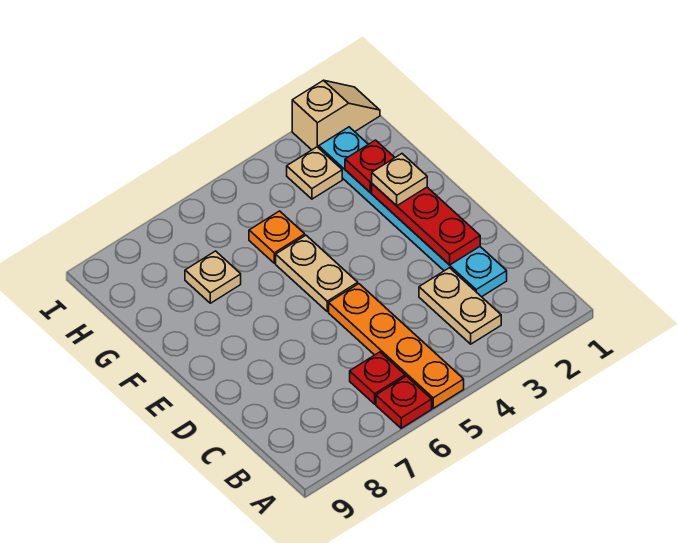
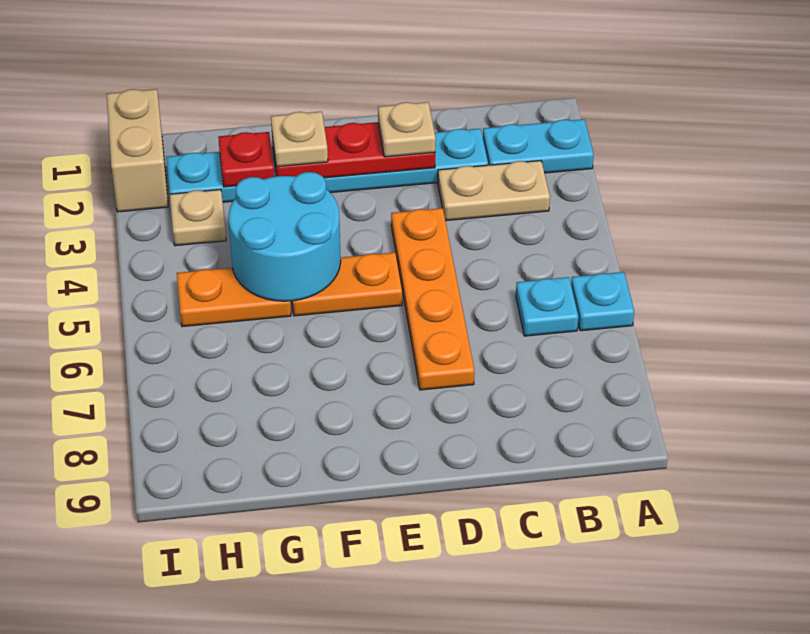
none -> cyan 1x2 plate [483,119,594,173]
orange 1x4 plate [329,284,464,408] -> orange 1x4 plate turned to [391,208,474,390]
red 1x1 plate [376,376,432,428] -> cyan 1x1 plate [571,272,634,331]
red 1x1 plate [350,352,405,404] -> cyan 1x1 plate [516,277,578,336]
tan 1x2 plate [276,235,358,312] -> orange 1x2 plate [292,252,402,316]
none -> cyan 2x2 round brick [229,172,341,301]
orange 1x1 plate [249,211,305,263] -> orange 1x2 plate [177,268,291,327]
tan 1x1 plate [185,251,241,303] -> tan 1x1 plate moved to [378,102,436,157]
tan 1x2 slope [292,80,380,150] -> tan 1x2 brick [106,89,168,212]

